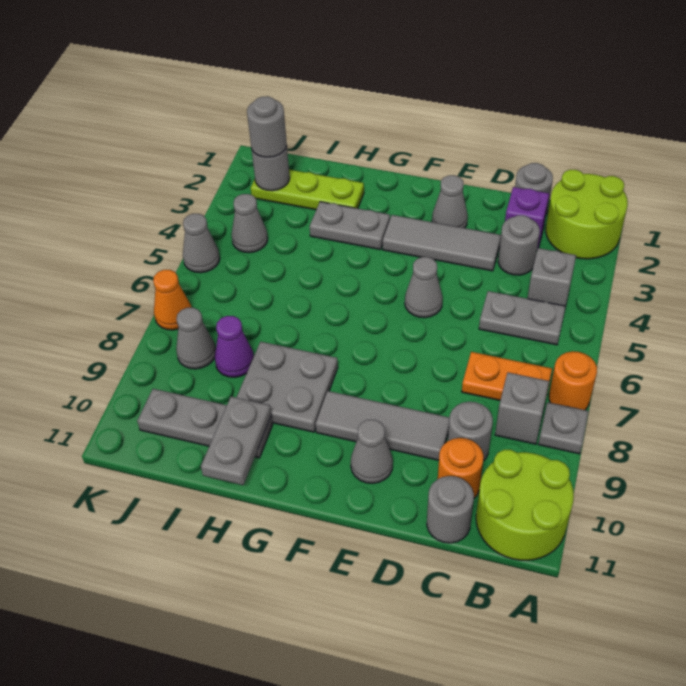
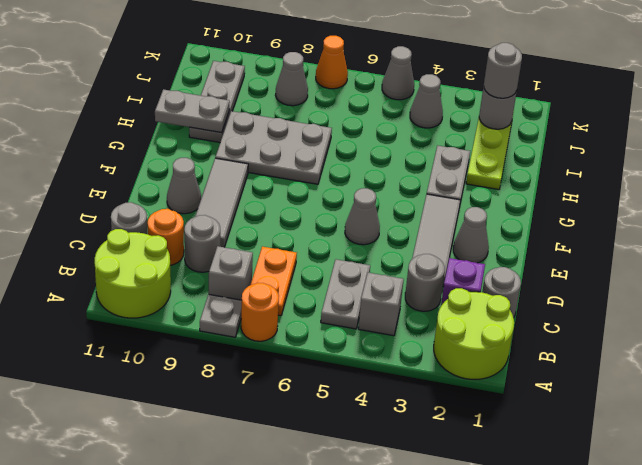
grey 2x2 plate [236,342,338,432] -> grey 2x3 plate [215,111,332,184]
purple 1x1 cone [215,316,254,377] -> none

